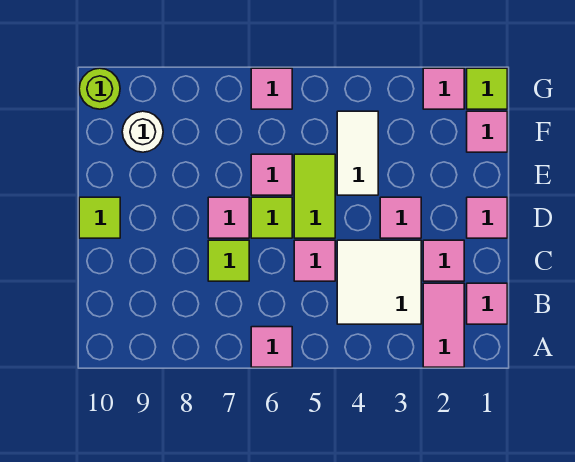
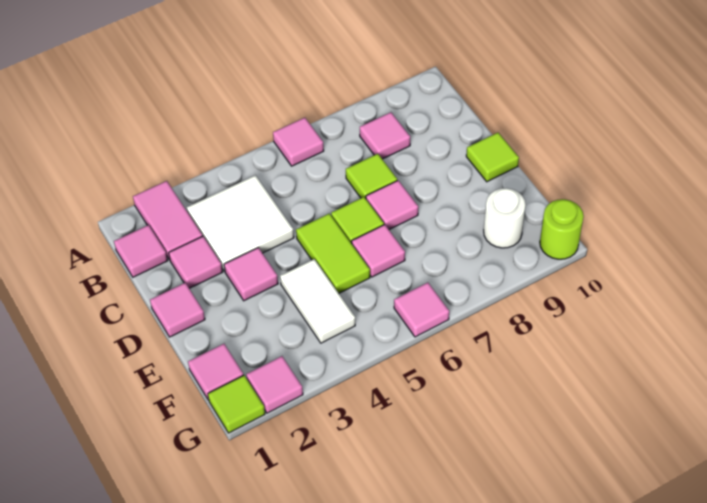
pink 1x1 tile [294,240,335,281] -> pink 1x1 tile moved to [360,112,410,159]

